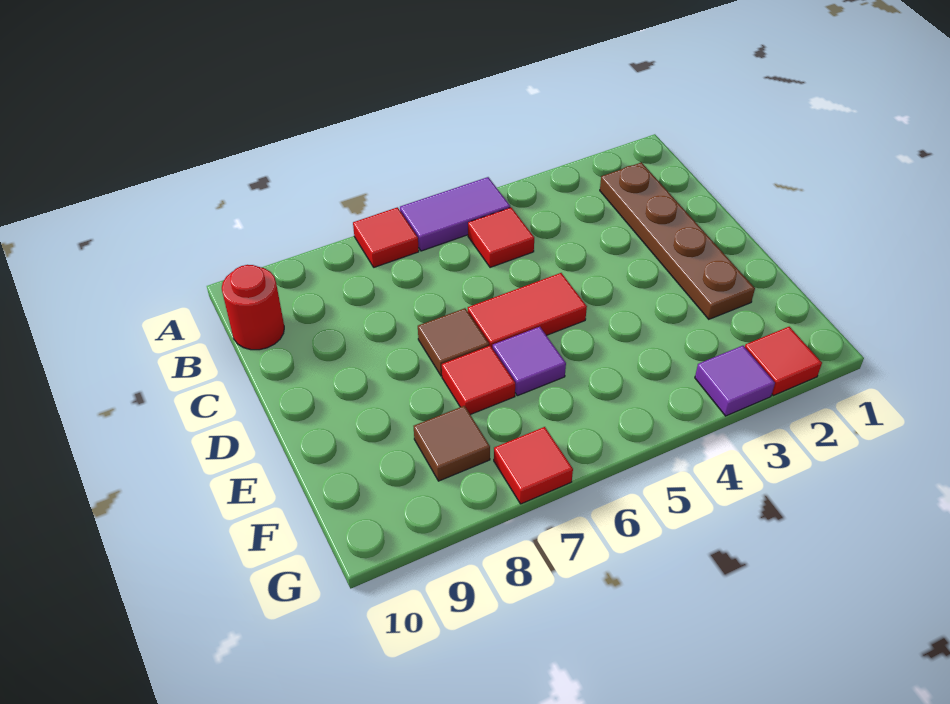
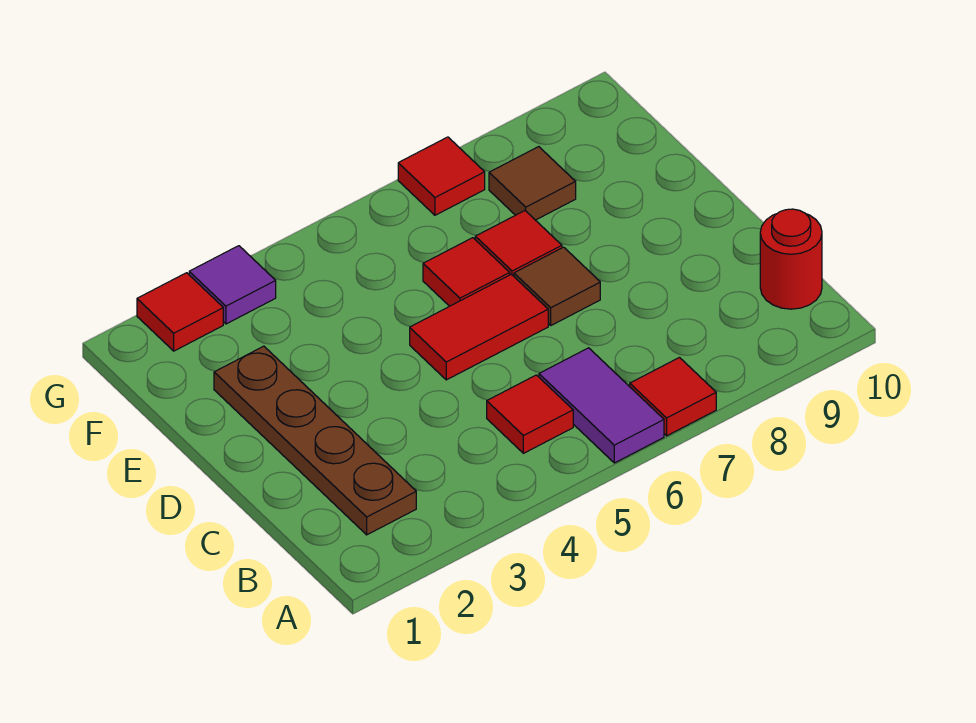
purple 1x2 tile [400,177,510,251] -> purple 1x2 tile turned to [539,348,664,463]
purple 1x1 tile [493,327,566,396] -> red 1x1 tile [423,238,510,306]

